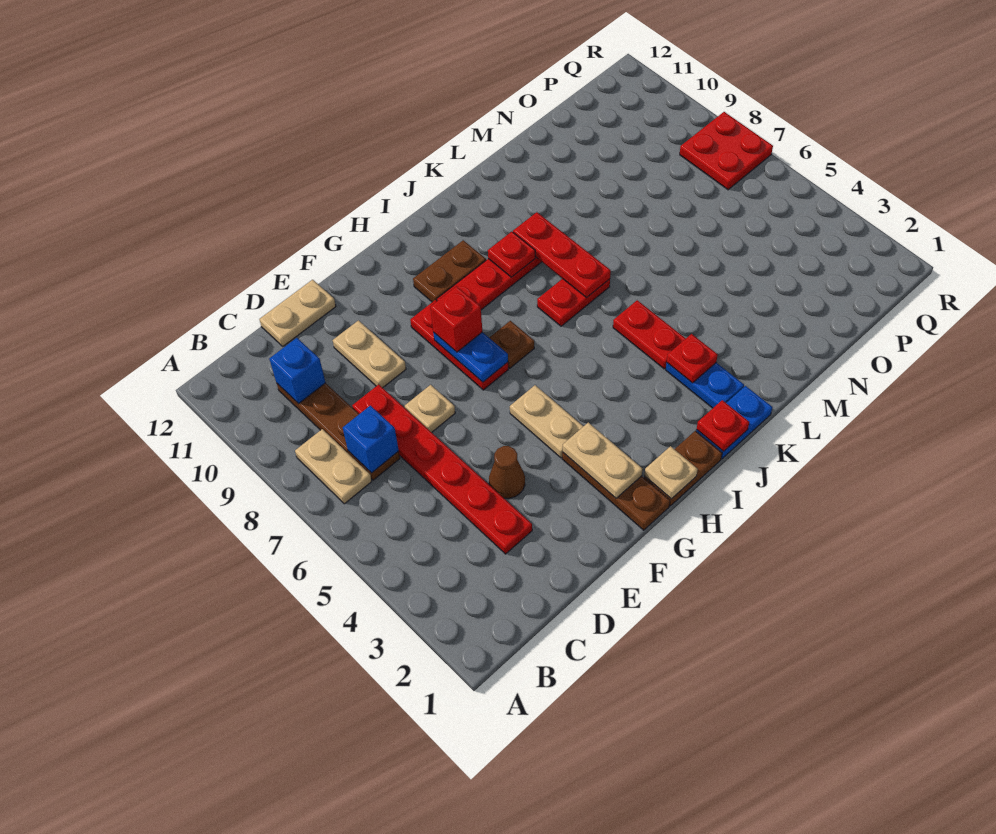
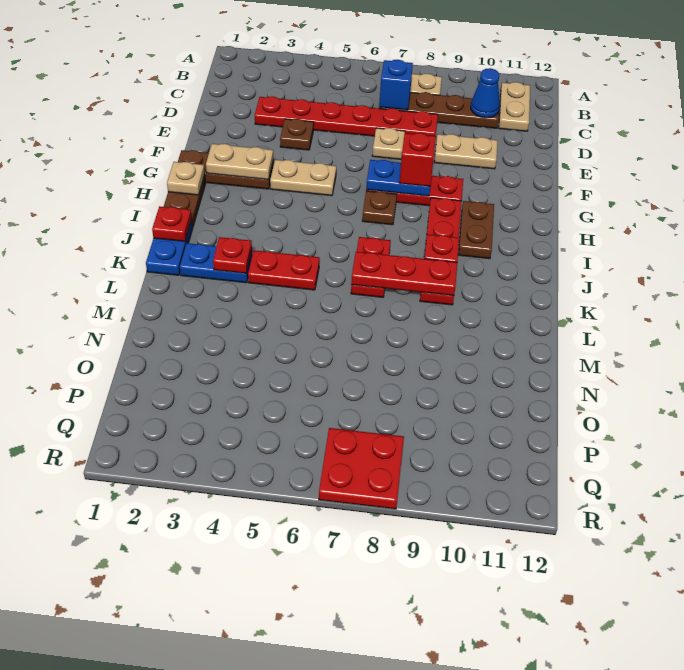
blue 1x1 brick [269,338,326,404] -> blue 1x1 cone [471,68,500,118]
tan 1x2 plate [259,280,336,346] -> tan 1x2 plate moved to [499,82,530,131]
brown 1x1 cone [489,446,525,498] -> brown 1x1 plate [280,119,314,150]

